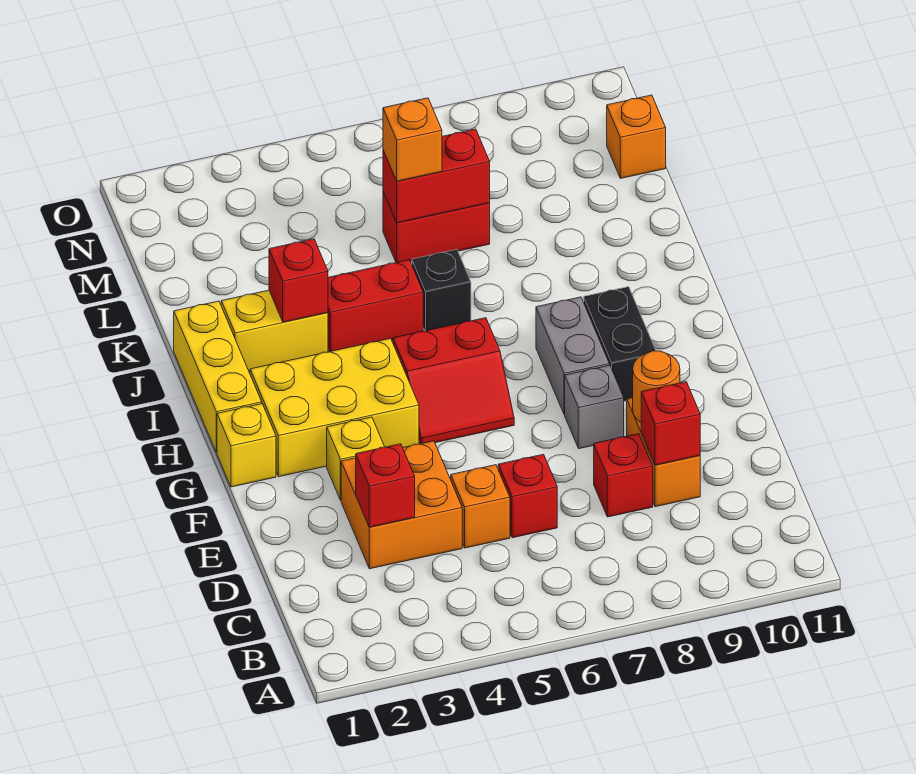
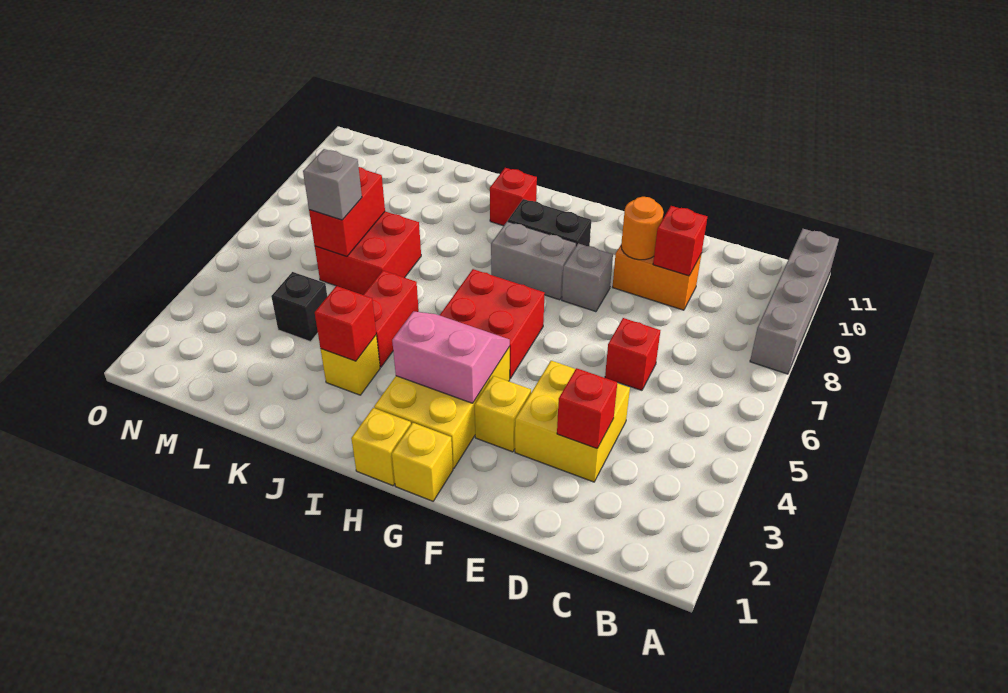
none -> grey 1x4 brick [750,229,839,374]
orange 2x2 brick [341,441,462,569] -> yellow 2x2 brick [515,361,630,482]
orange 1x1 brick [451,465,510,548] -> none
red 1x1 brick [594,434,653,517] -> red 1x1 brick moved to [490,168,537,226]
none -> pink 2x2 slope [392,311,510,403]
red 2x2 slope [393,318,514,444] -> red 2x2 brick [440,269,545,378]
yellow 1x3 brick [174,301,262,453] -> yellow 1x1 brick [351,408,411,486]
yellow 1x2 brick [221,290,328,371] -> yellow 1x1 brick [321,335,380,395]
black 1x1 brick [412,249,471,331] -> black 1x1 brick moved to [271,272,327,342]
red 1x2 brick [383,192,490,263] -> red 2x2 brick [315,212,421,295]
orange 1x1 brick [383,98,442,181] -> grey 1x1 brick [303,149,362,220]
orange 1x1 brick [607,95,666,178] -> none

